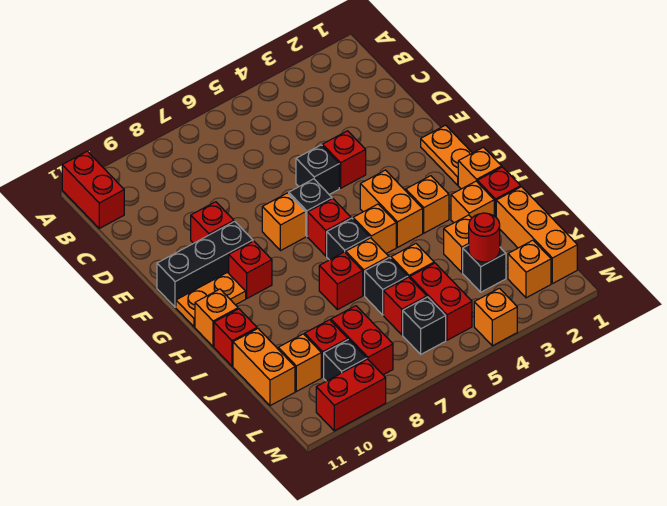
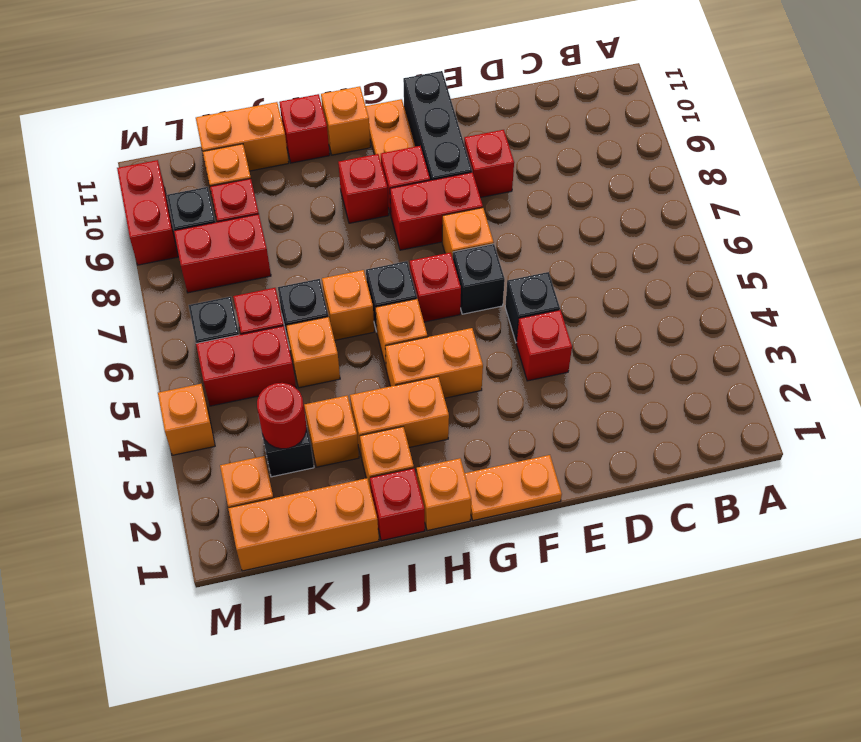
red 1x2 brick [62,151,124,228] -> red 1x2 brick moved to [390,172,483,250]
orange 1x1 brick [406,176,449,233] -> orange 1x2 brick [350,377,449,454]
red 1x1 brick [319,252,363,310] -> red 1x1 brick moved to [338,154,389,223]

